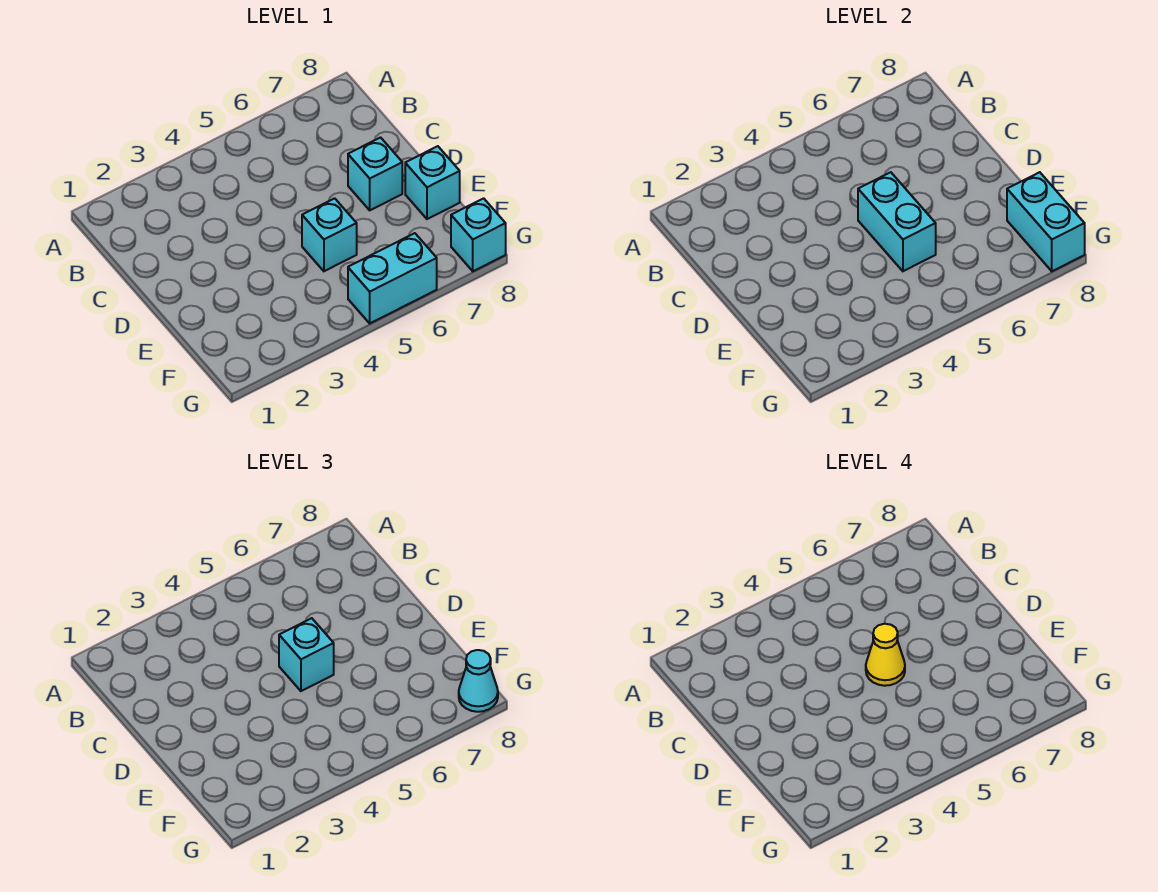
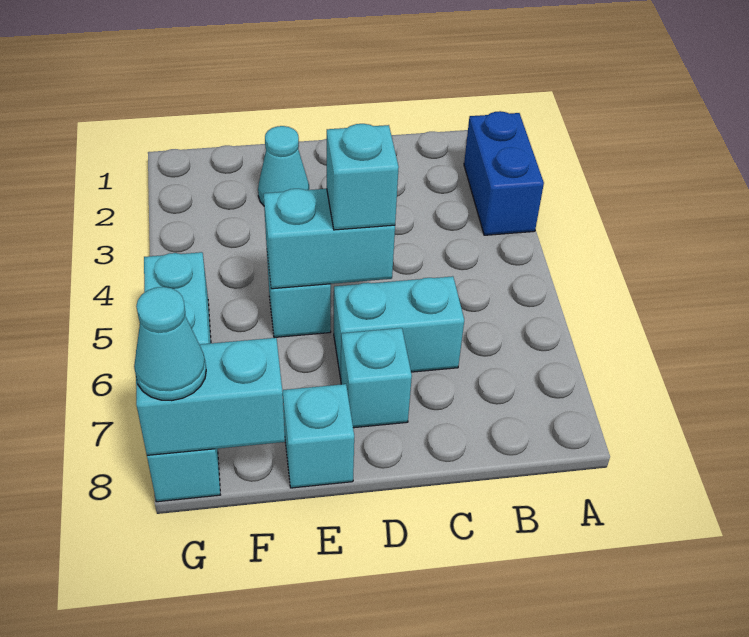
none -> blue 1x2 brick [464,111,544,235]
none -> cyan 1x2 brick [334,276,464,378]
yellow 1x1 cone [866,624,905,686] -> none
none -> cyan 1x1 cone [258,126,309,206]

